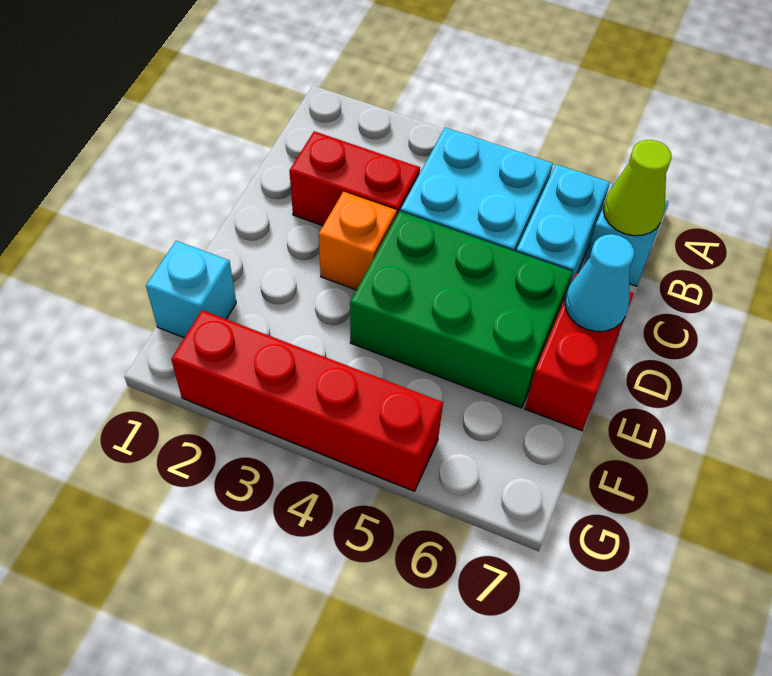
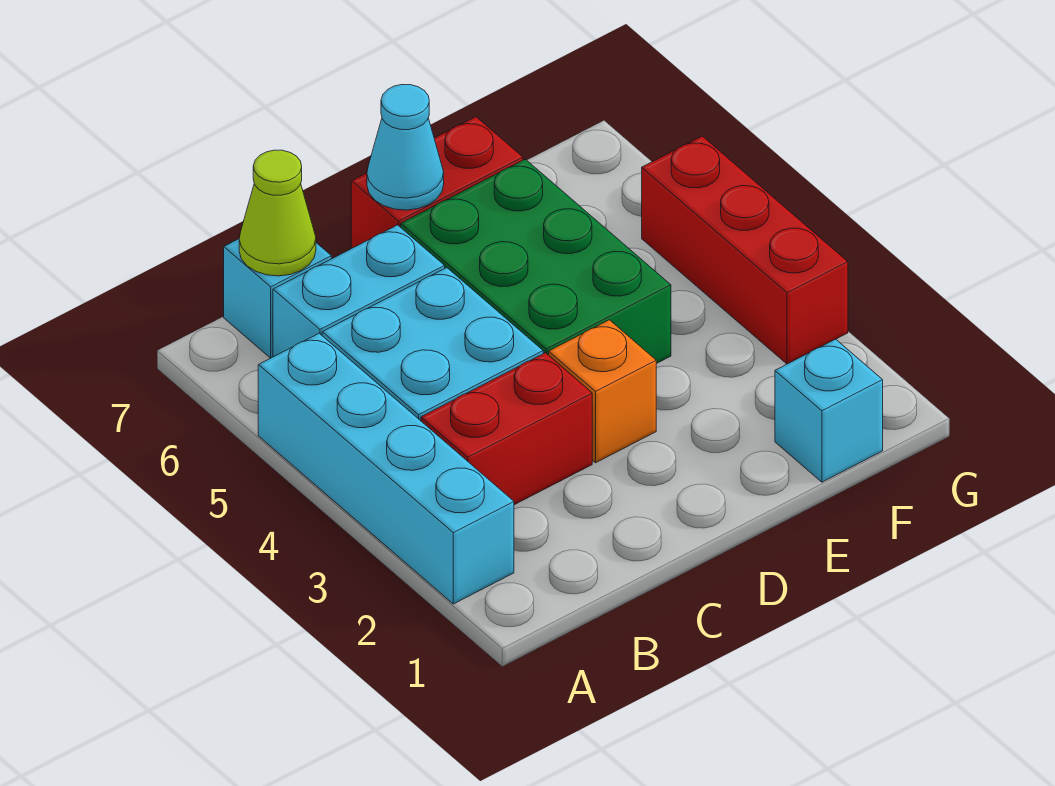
none -> cyan 1x4 brick [258,333,514,604]
red 1x2 brick [289,131,420,226] -> red 1x2 brick turned to [421,353,592,505]
red 1x4 brick [171,310,443,491] -> red 1x3 brick [642,136,848,364]

